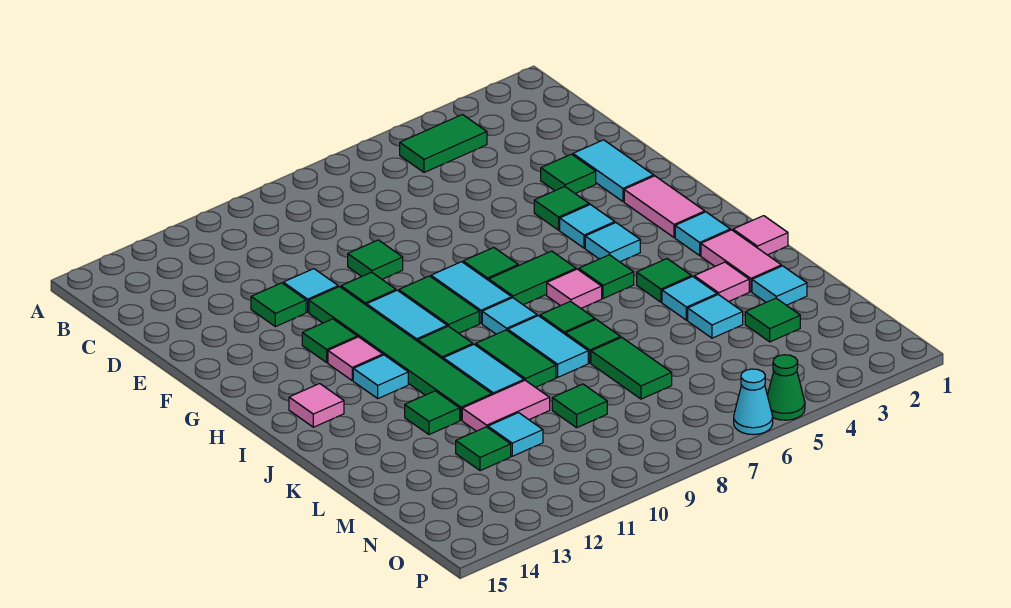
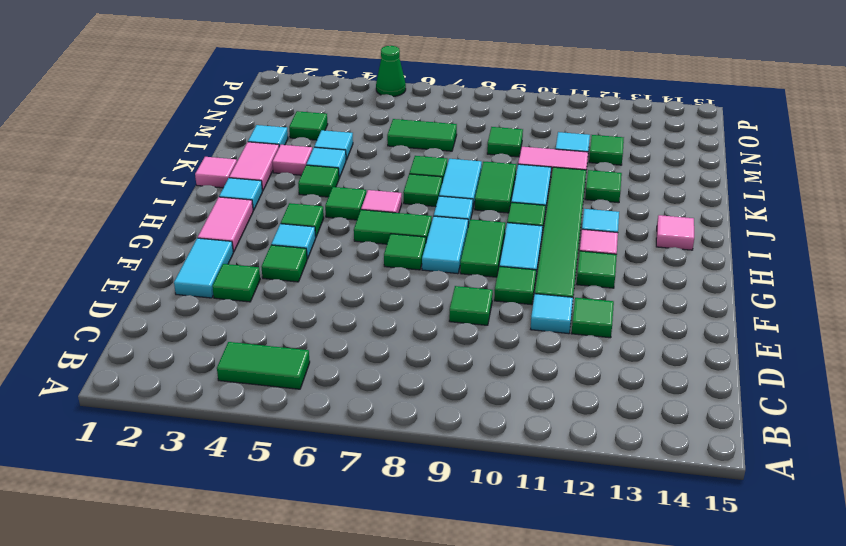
cyan 1x1 tile [585,223,640,262] -> green 1x1 tile [281,203,324,237]
green 1x2 tile [591,337,672,399] -> green 1x2 tile turned to [387,119,457,151]
cyan 1x1 cone [734,369,773,435] -> none

